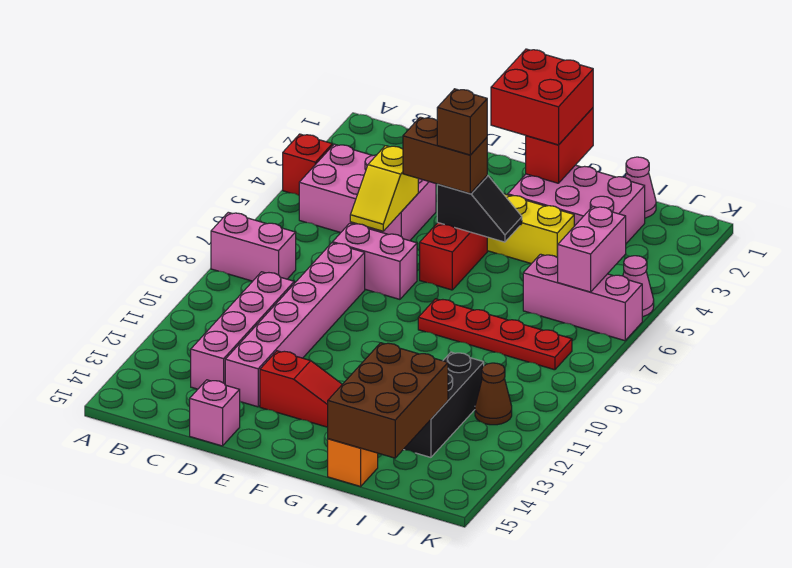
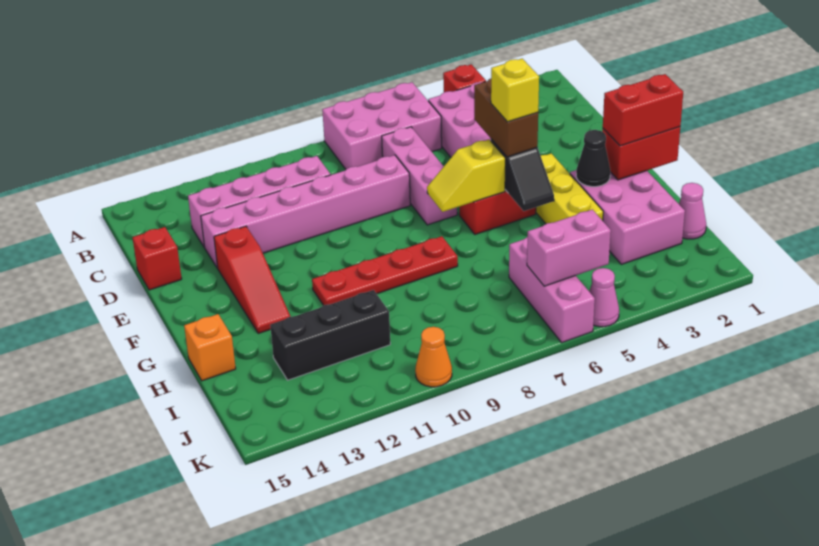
pink 1x2 brick [211,212,296,281] -> pink 2x3 brick [322,82,442,169]
yellow 1x2 slope [350,146,418,231] -> yellow 1x2 slope moved to [427,139,505,212]
pink 1x2 brick [333,223,417,299] -> pink 1x3 brick [382,127,457,225]
pink 1x1 brick [190,380,240,446] -> red 1x1 brick [132,227,182,290]
red 2x2 brick [491,49,593,145] -> red 1x2 brick [603,74,683,146]
brown 1x1 brick [437,89,487,155] -> yellow 1x1 brick [491,59,539,122]
none -> black 1x1 cone [576,130,610,187]
red 1x4 plate [418,299,572,370] -> red 1x4 plate turned to [312,236,458,306]
brown 2x3 brick [328,343,448,458] -> none
brown 1x1 cone [475,363,512,425] -> none
none -> orange 1x1 cone [415,327,452,387]

